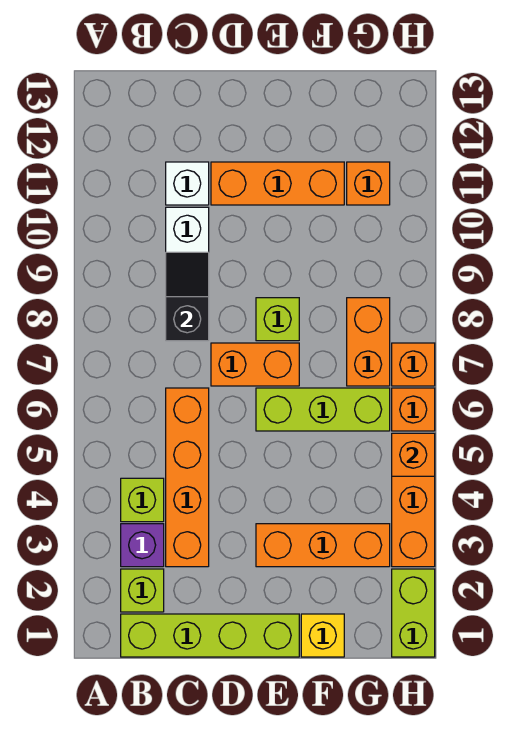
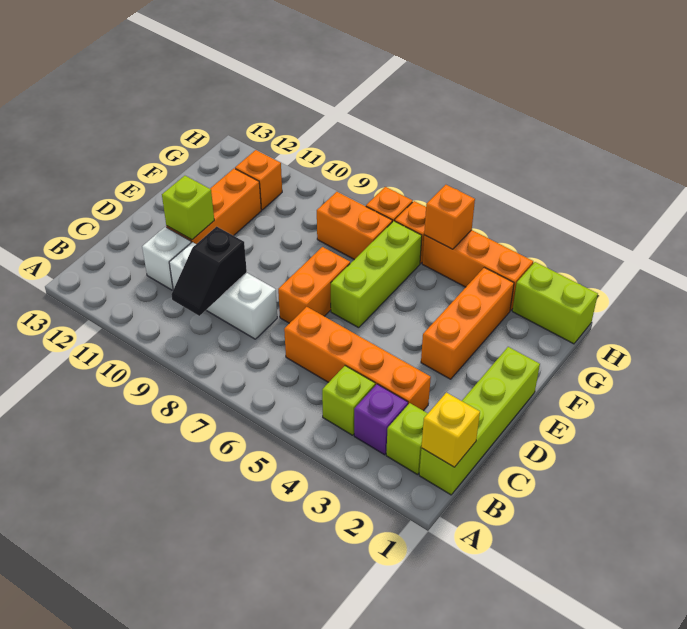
black 1x2 slope [166,252,209,341] -> black 1x2 slope turned to [172,227,247,316]
lime 1x1 brick [256,298,299,341] -> lime 1x1 brick moved to [162,176,214,240]
yellow 1x1 brick [301,614,344,657] -> yellow 1x1 brick moved to [421,392,480,467]

